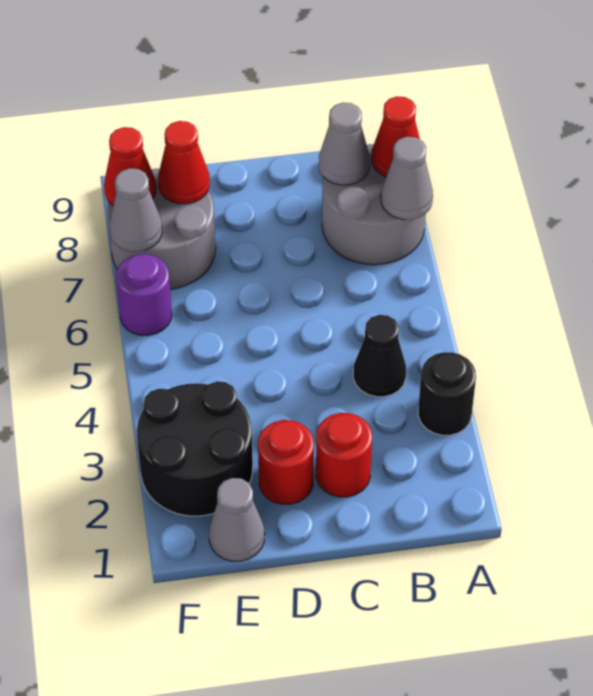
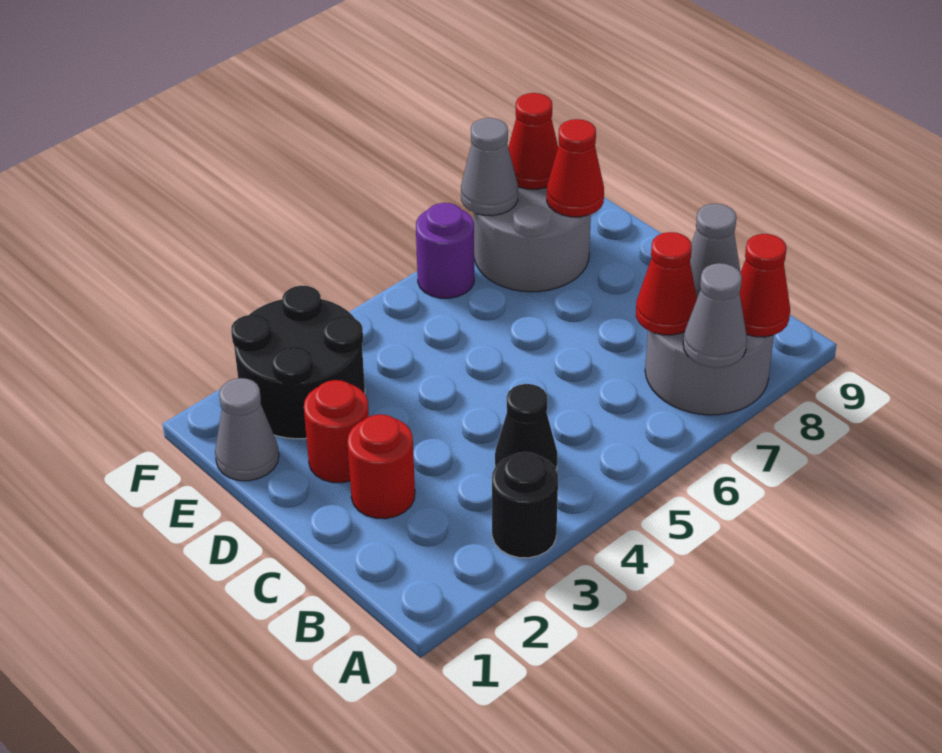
none -> red 1x1 cone [636,232,697,335]

